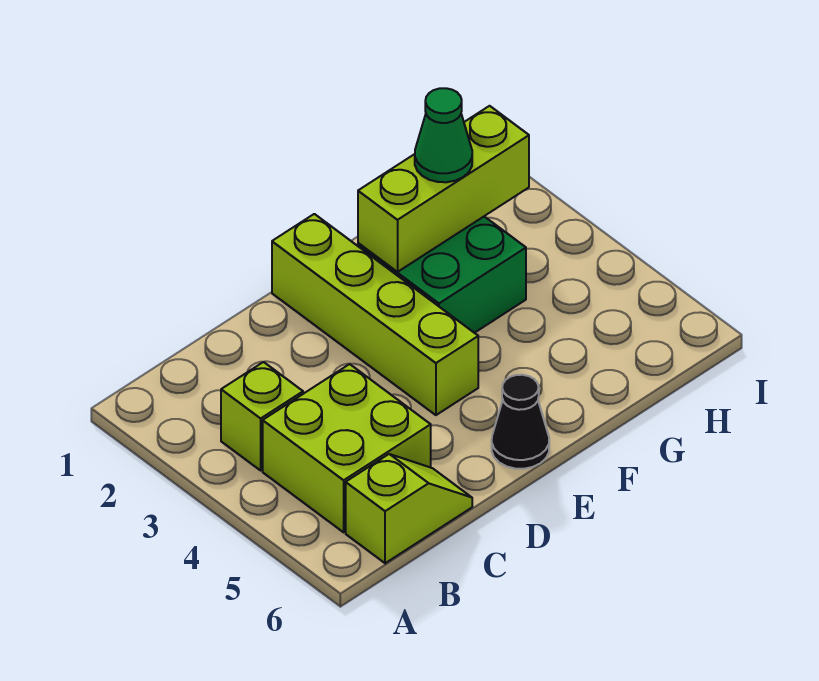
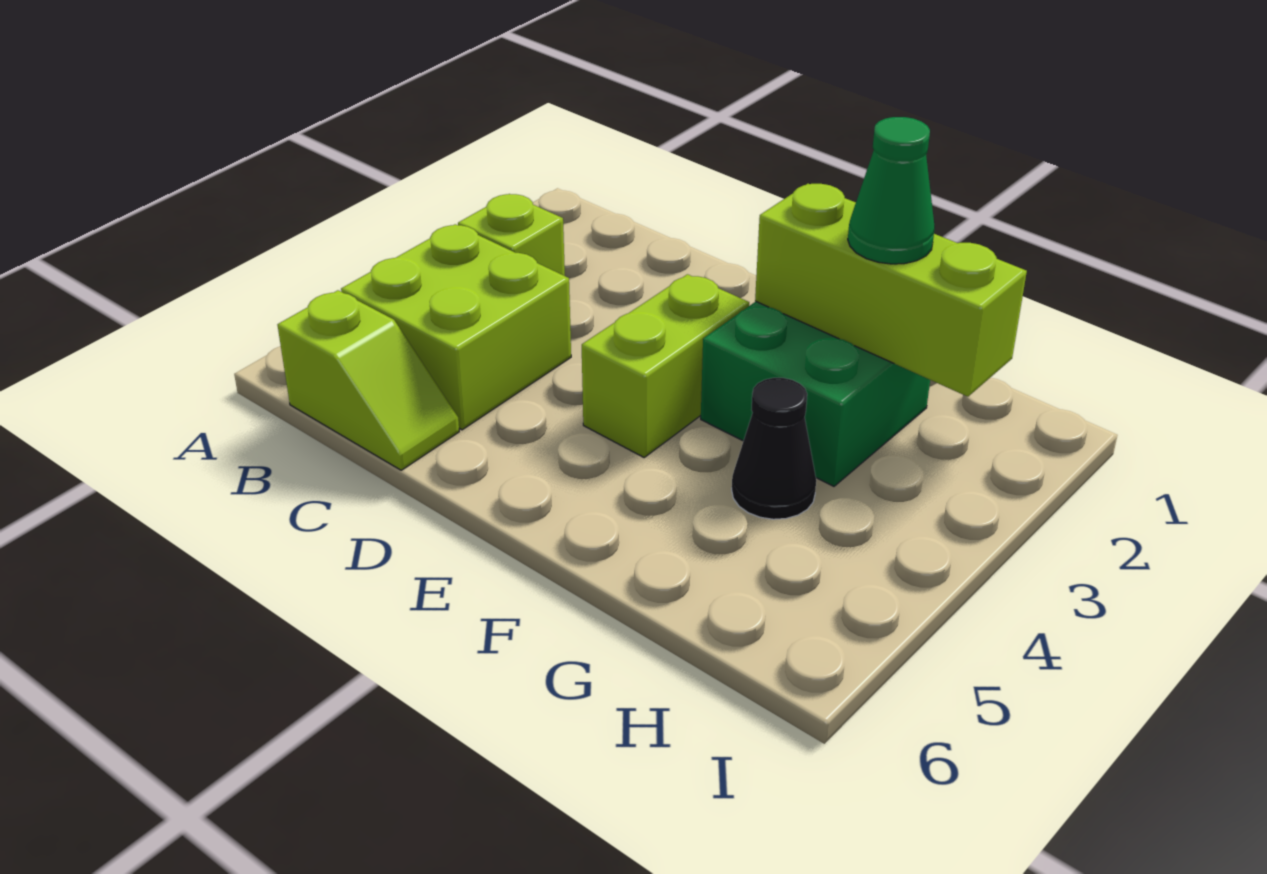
lime 1x4 brick [272,214,478,415] -> lime 1x2 brick [582,274,749,457]
black 1x1 cone [492,375,549,469] -> black 1x1 cone moved to [732,378,816,519]

